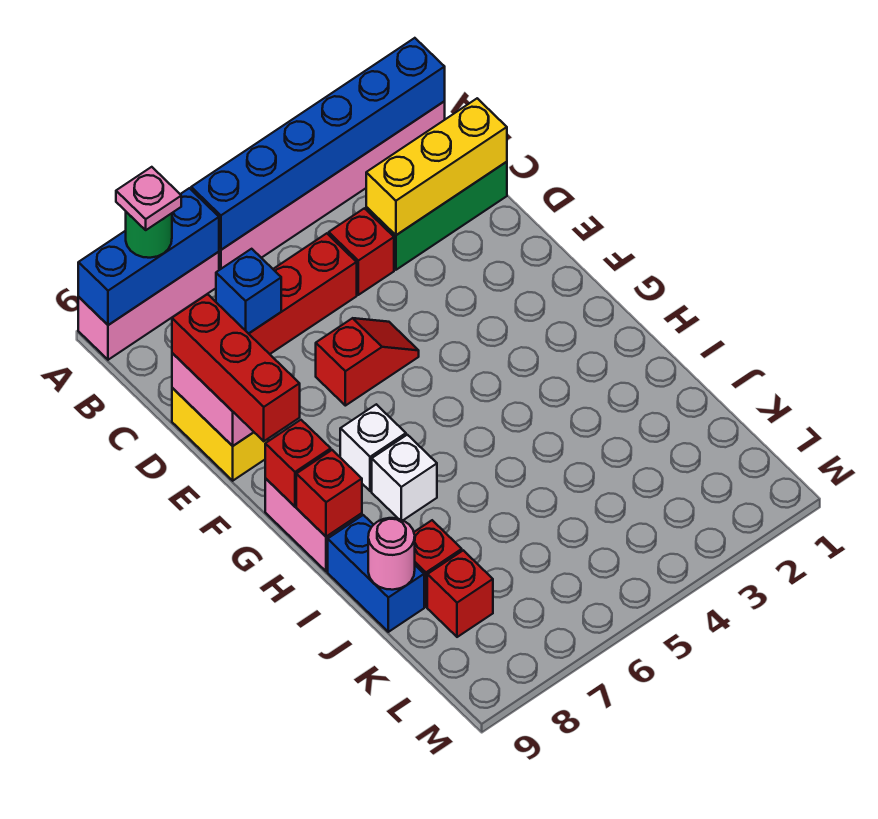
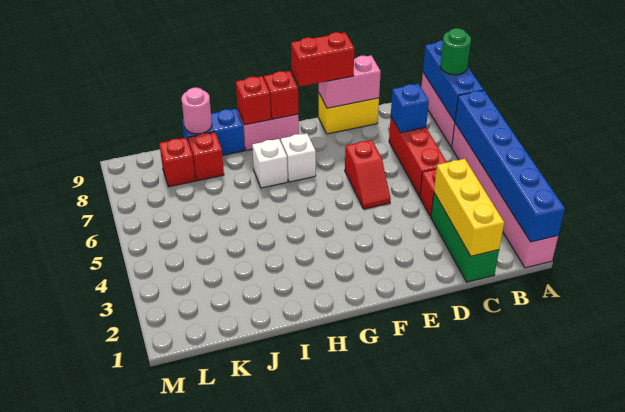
pink 1x1 plate [116,167,181,230] -> none
red 1x3 brick [172,294,300,441] -> red 1x2 brick [291,32,354,86]

